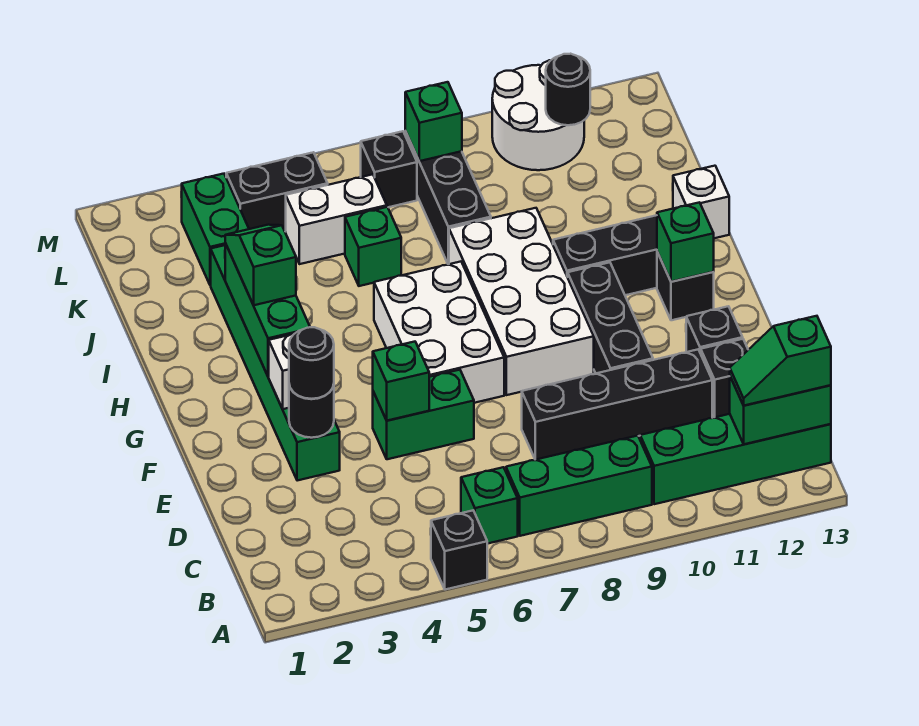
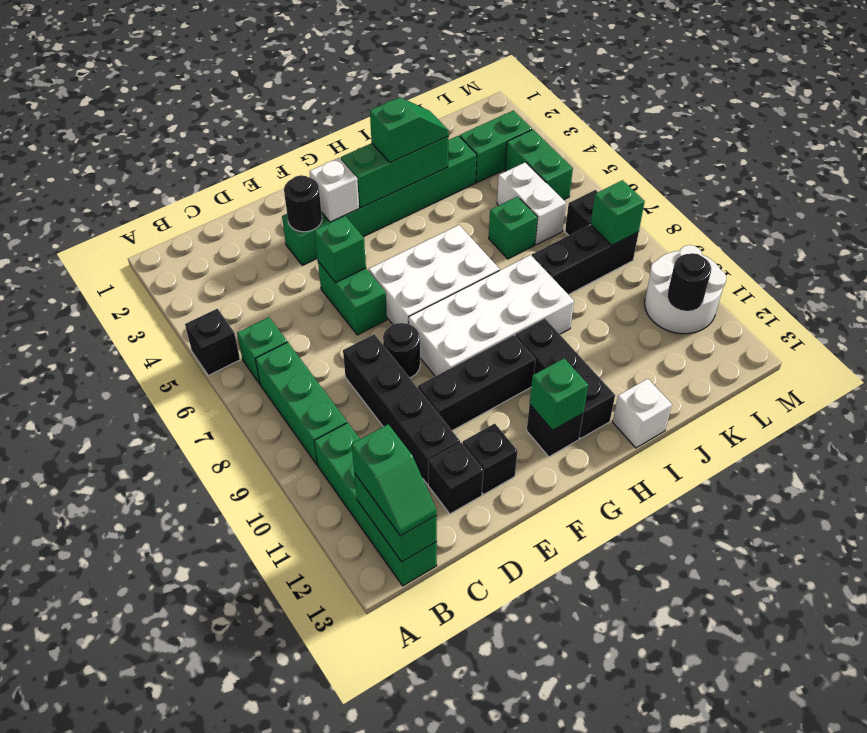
green 1x2 slope [730,316,831,405] -> green 1x2 slope turned to [352,424,437,536]
black 1x1 round brick [289,327,334,399] -> black 1x1 round brick moved to [383,323,420,378]
black 1x2 brick [226,152,328,232] -> green 1x2 brick [505,130,573,200]

